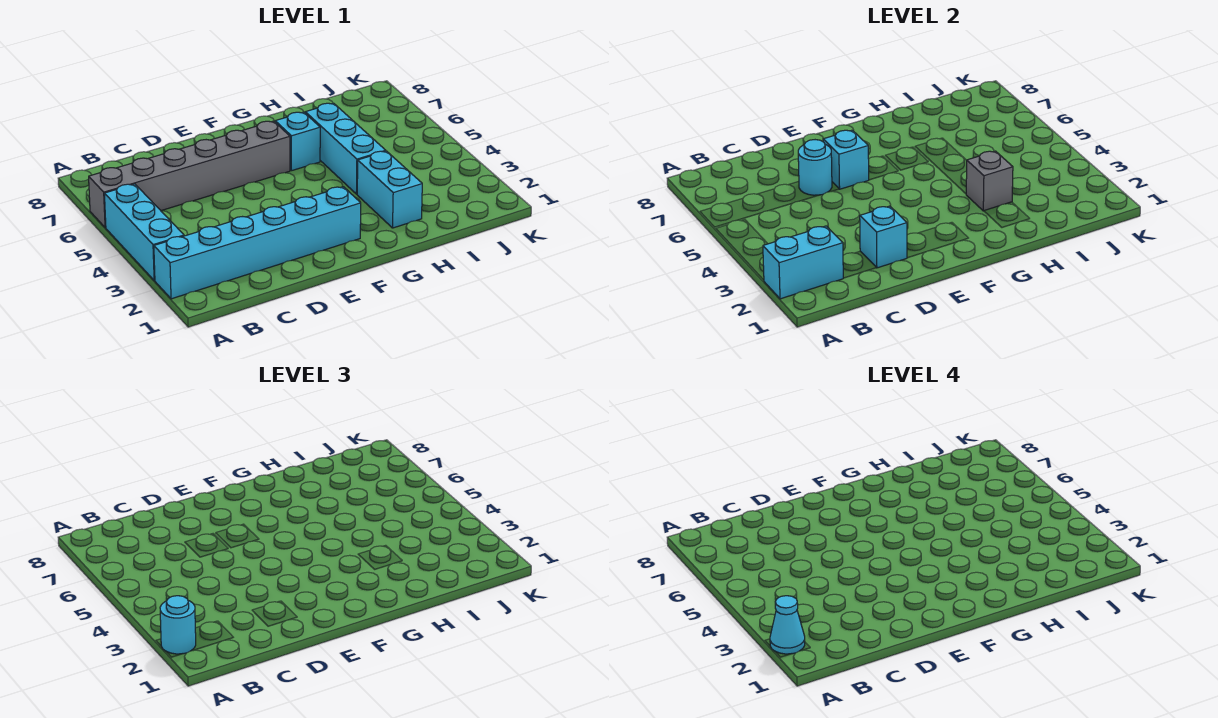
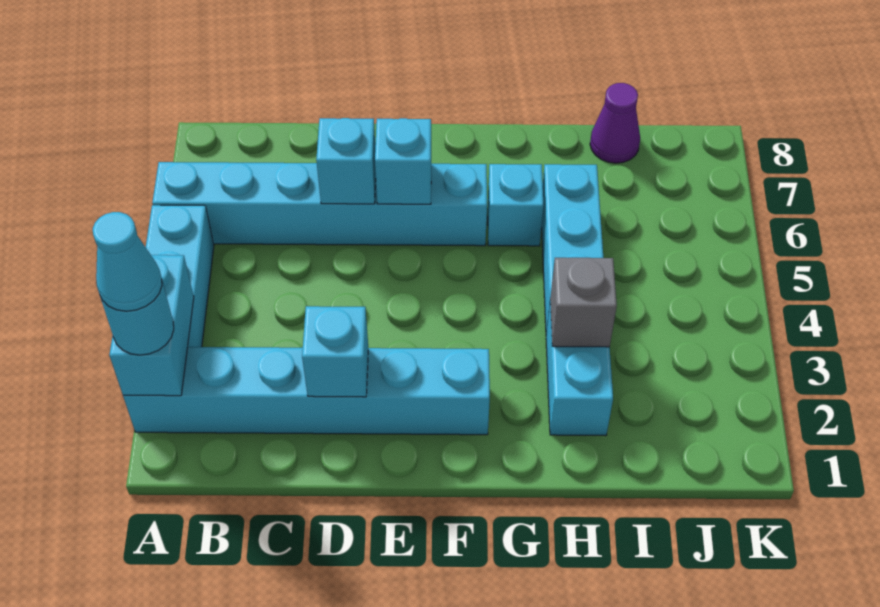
cyan 1x2 brick [763,226,843,299] -> cyan 1x2 brick turned to [109,255,194,396]
grey 1x6 brick [89,121,290,228] -> cyan 1x6 brick [152,162,487,246]
cyan 1x1 round brick [798,140,832,195] -> cyan 1x1 brick [316,118,376,204]
none -> purple 1x1 cone [590,83,640,163]

